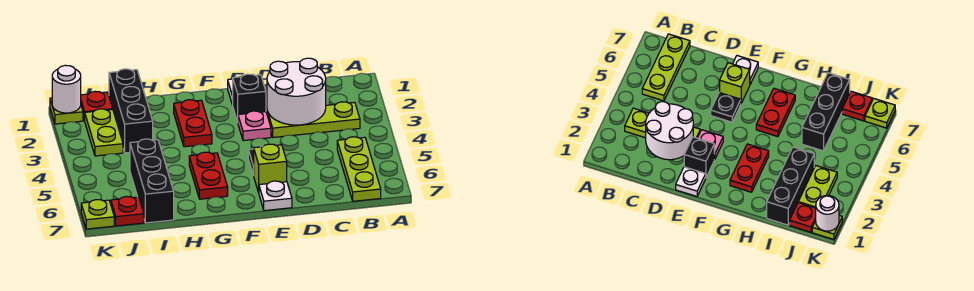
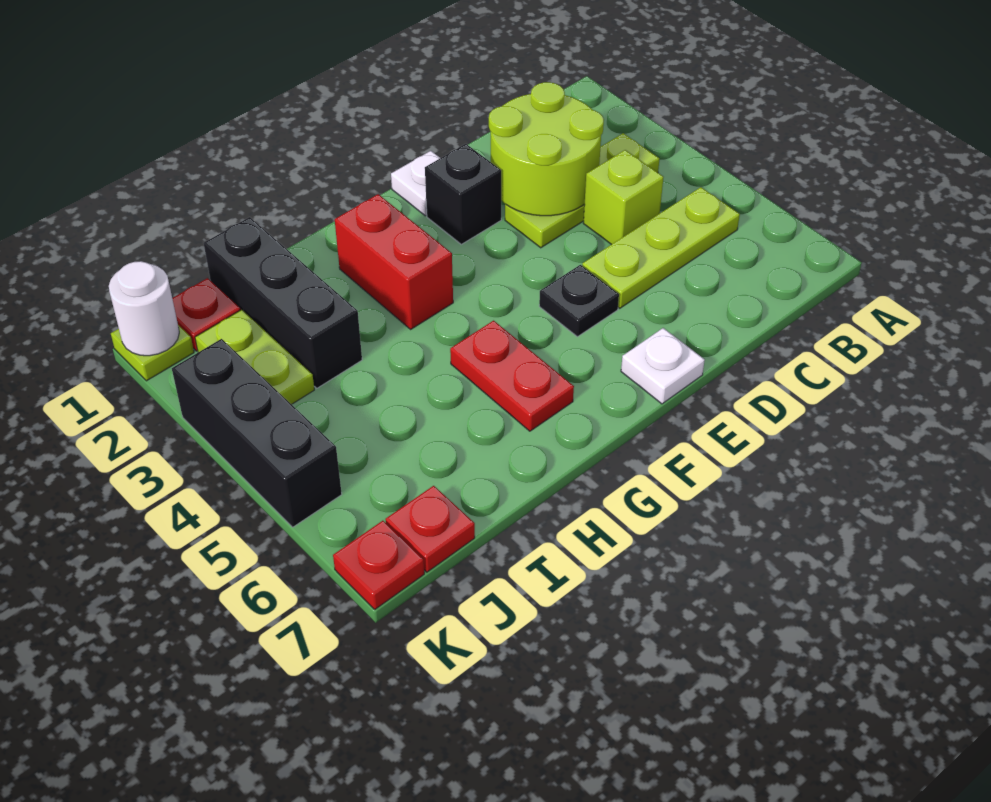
lime 1x3 plate [337,137,381,201] -> lime 1x3 plate turned to [582,187,740,308]
white 2x2 round brick [267,58,326,125] -> lime 2x2 round brick [489,82,604,216]
pink 1x1 plate [238,111,271,141] -> none
lime 1x1 brick [253,144,287,193] -> lime 1x1 brick moved to [584,150,663,245]
red 1x2 plate [174,100,212,147] -> red 1x2 brick [335,194,453,329]
black 1x3 brick [130,139,174,223] -> black 1x3 brick moved to [172,339,342,527]
lime 1x1 plate [81,200,114,229] -> red 1x1 plate [333,521,424,609]

